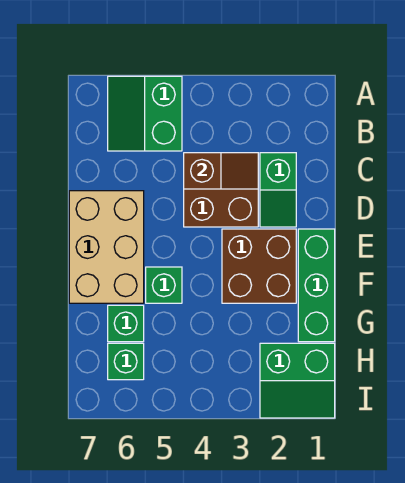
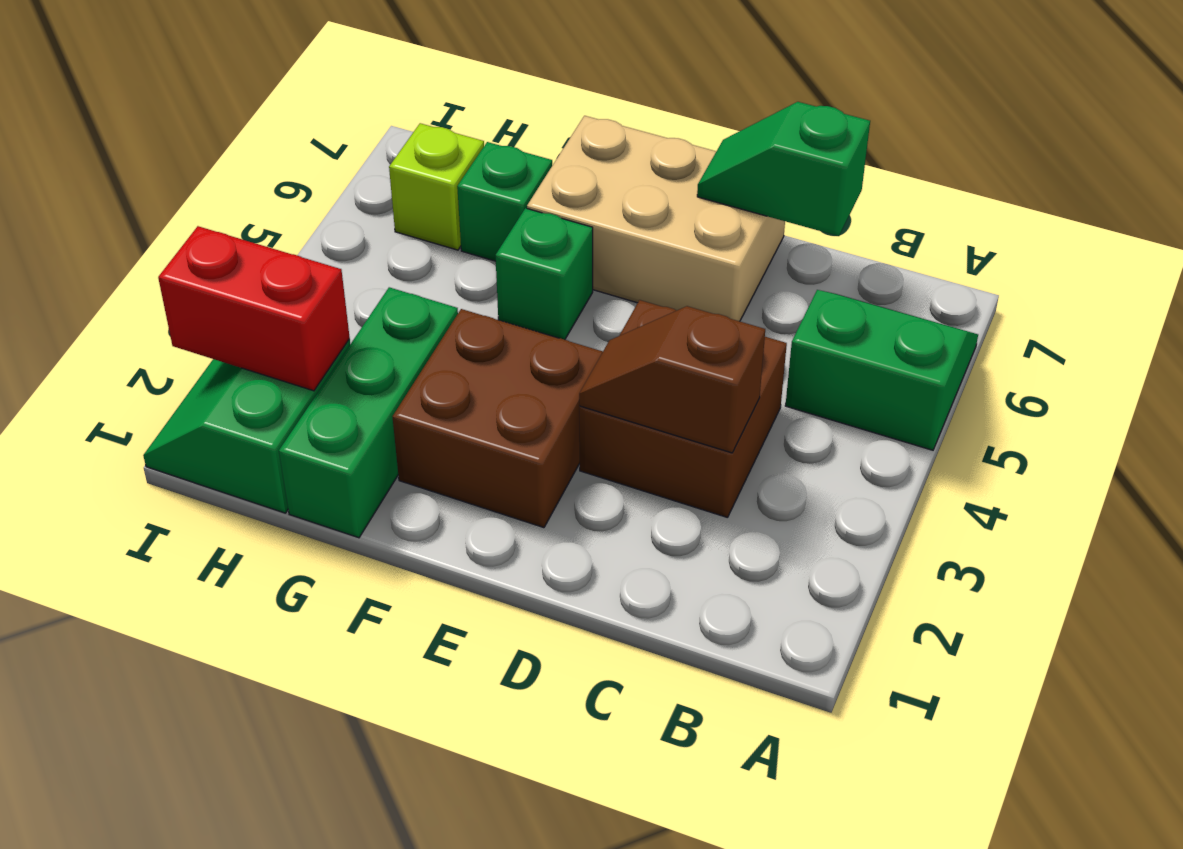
green 1x2 slope [260,153,296,227] -> green 1x2 slope moved to [697,102,870,236]
brown 1x2 slope [184,153,258,189] -> brown 1x2 slope turned to [579,306,765,453]
green 1x3 brick [298,229,335,342] -> green 1x3 brick turned to [279,287,458,538]
none -> red 1x2 brick [158,226,350,391]
green 1x1 brick [108,343,144,380] -> lime 1x1 brick [389,123,484,250]

